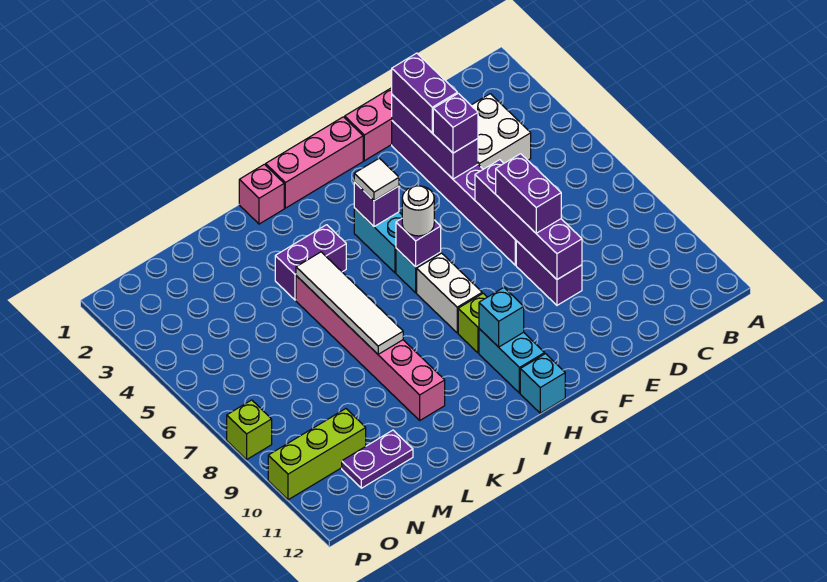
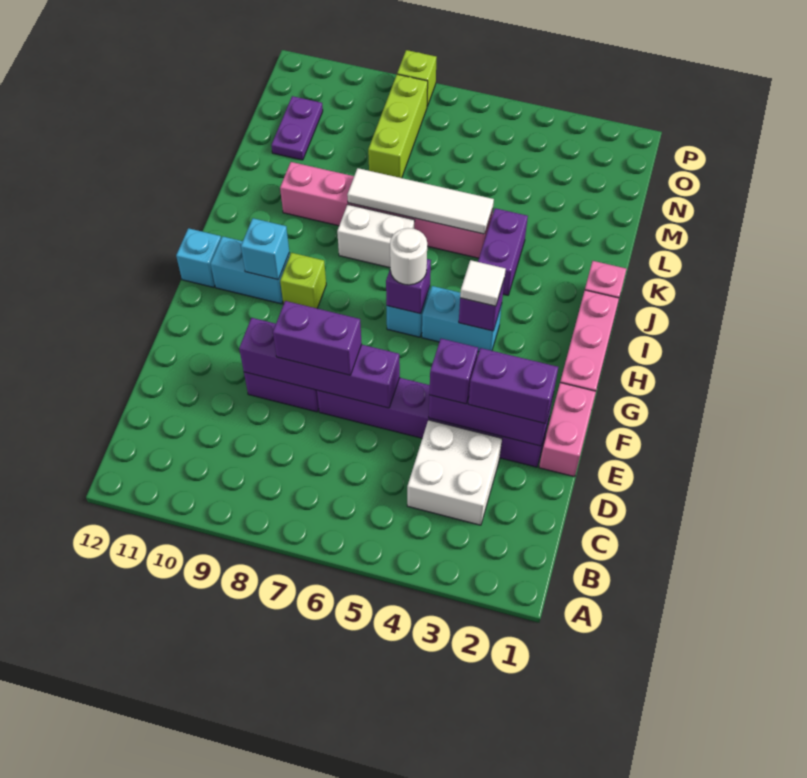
white 1x2 brick [417,253,482,333] -> white 1x2 brick moved to [337,205,415,268]
lime 1x3 brick [268,409,366,500] -> lime 1x3 brick moved to [368,74,428,178]

